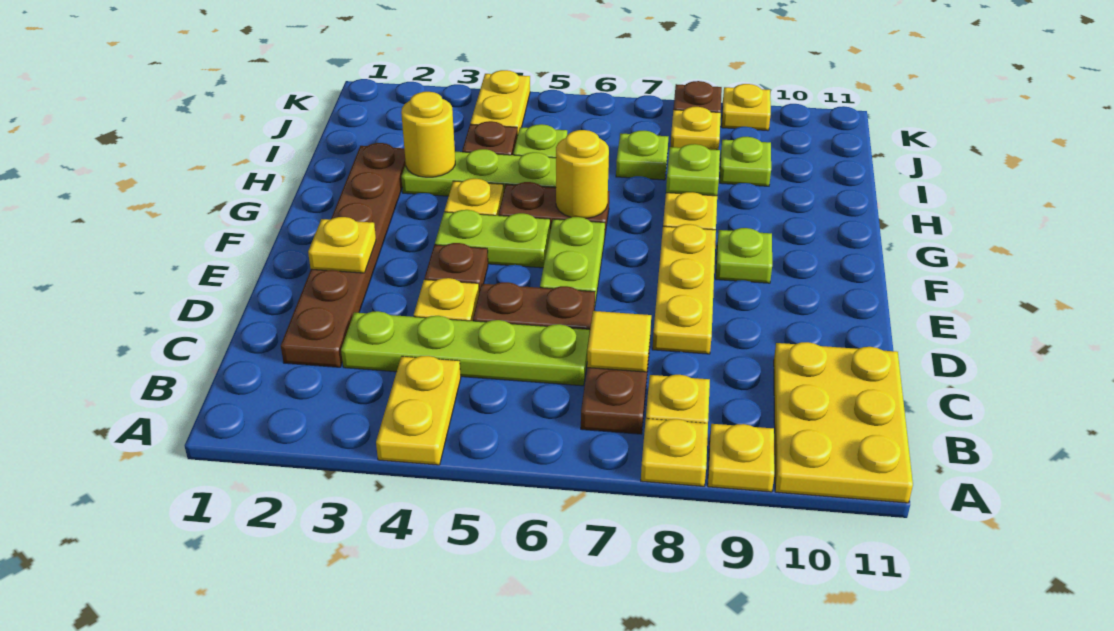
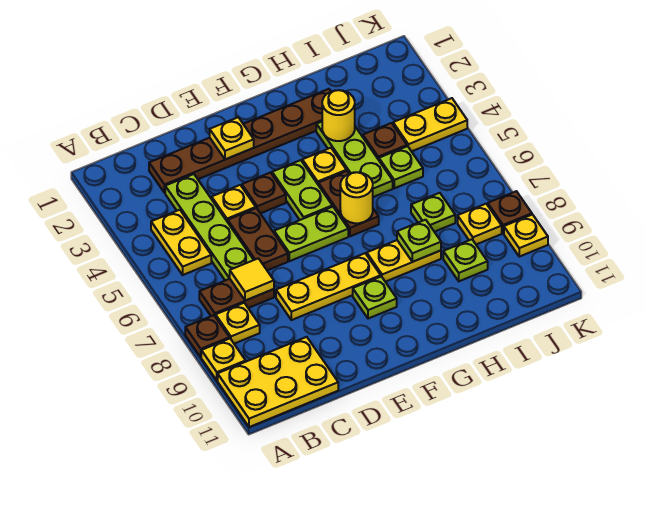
yellow 1x2 plate [376,356,461,465] -> yellow 1x2 plate turned to [151,210,211,275]
yellow 1x1 plate [641,419,708,486] -> brown 1x1 plate [185,315,229,357]

